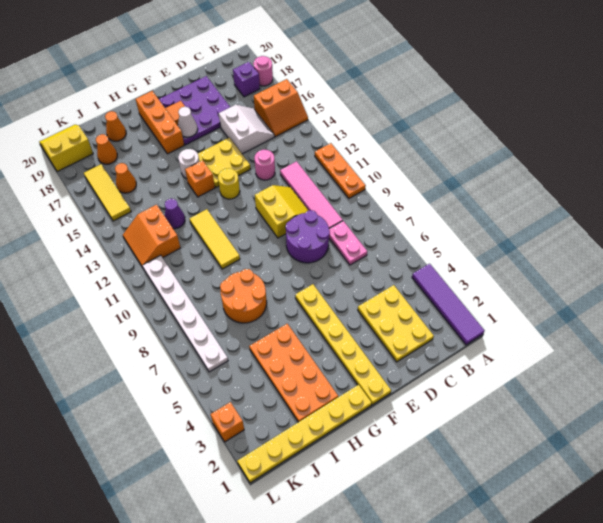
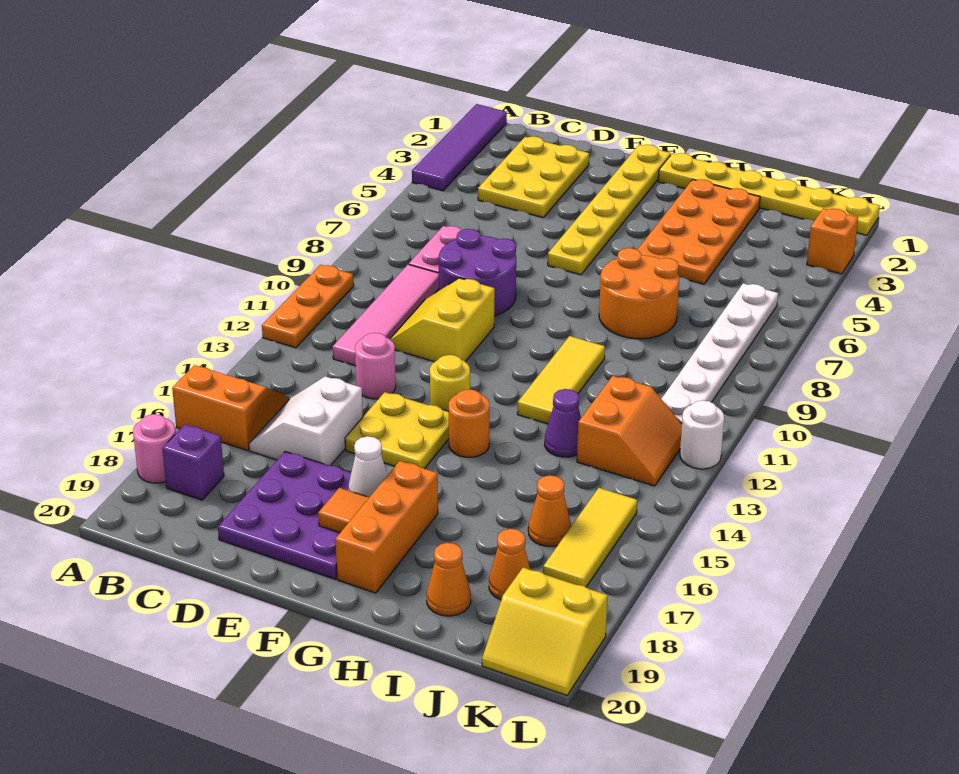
orange 1x1 brick [185,160,215,197] -> orange 1x1 round brick [449,389,489,457]
white 1x1 round brick [178,149,199,179] -> white 1x1 round brick moved to [680,400,724,469]

